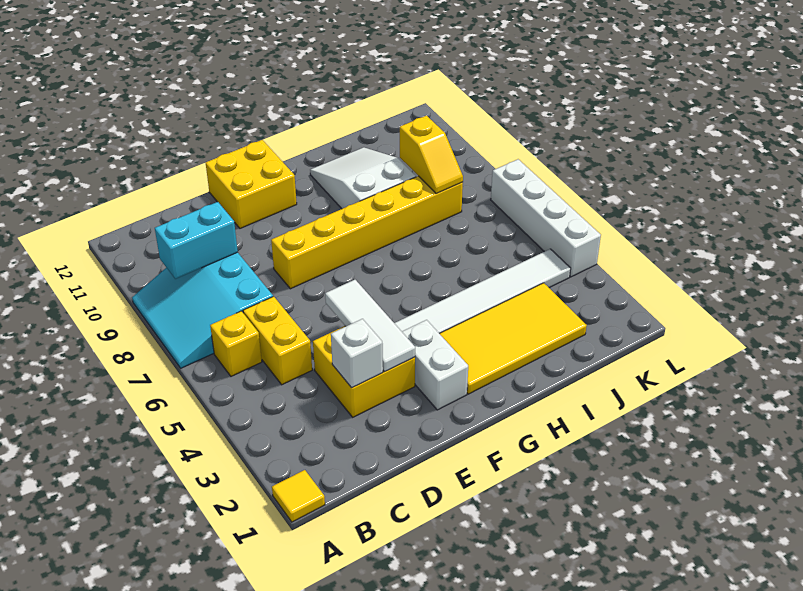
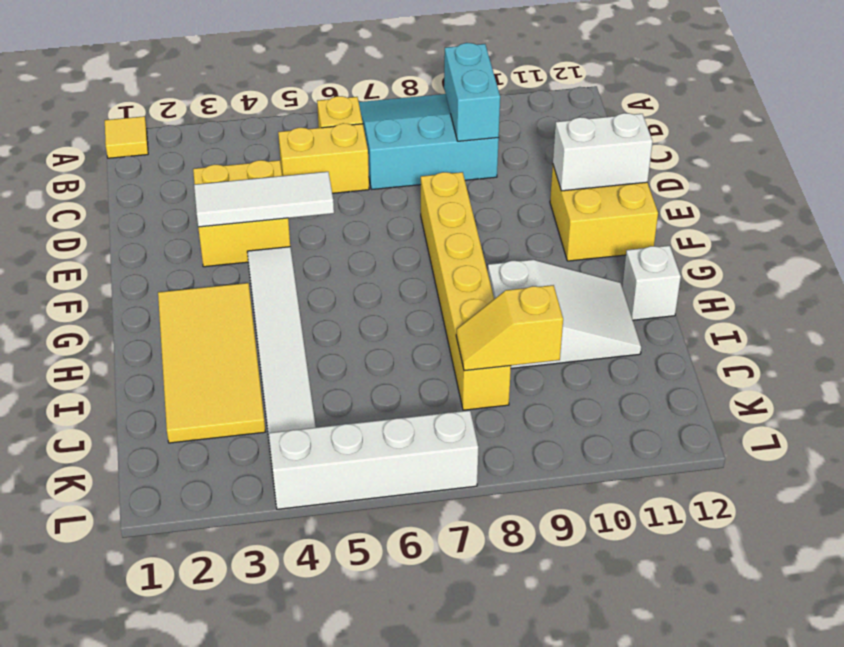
white 1x1 brick [331,319,383,388] -> white 1x1 brick moved to [622,246,681,320]
white 1x2 brick [402,320,468,410] -> white 1x2 brick moved to [553,113,653,191]

